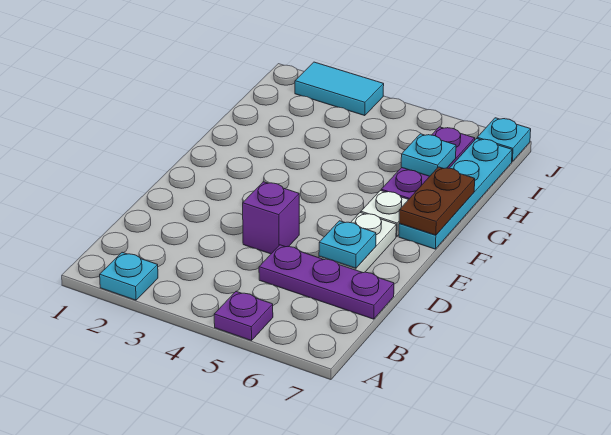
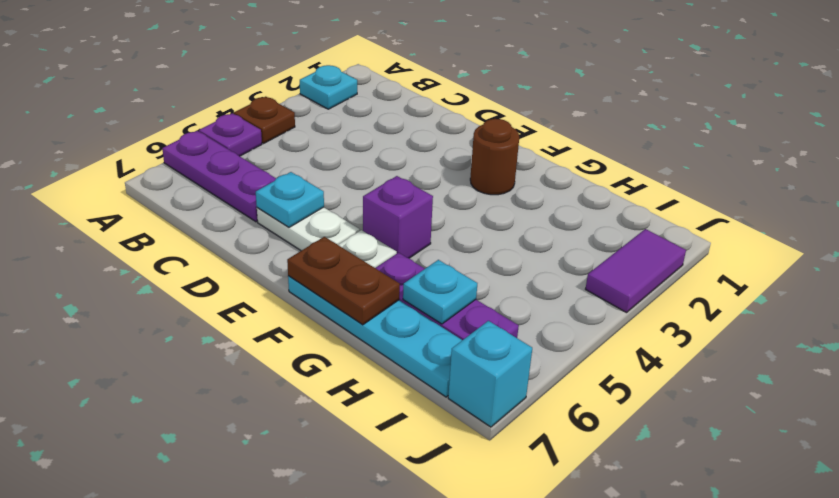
none -> brown 1x1 plate [234,97,295,143]
purple 1x3 plate [259,245,394,319] -> purple 1x3 plate turned to [162,131,276,222]
purple 1x1 brick [243,182,299,254] -> purple 1x1 brick moved to [363,176,433,258]
none -> brown 1x1 round brick [470,119,519,195]
cyan 1x2 tile [295,62,384,116] -> purple 1x2 tile [586,229,686,313]
cyan 1x1 plate [477,118,531,161] -> cyan 1x1 brick [448,321,532,427]

